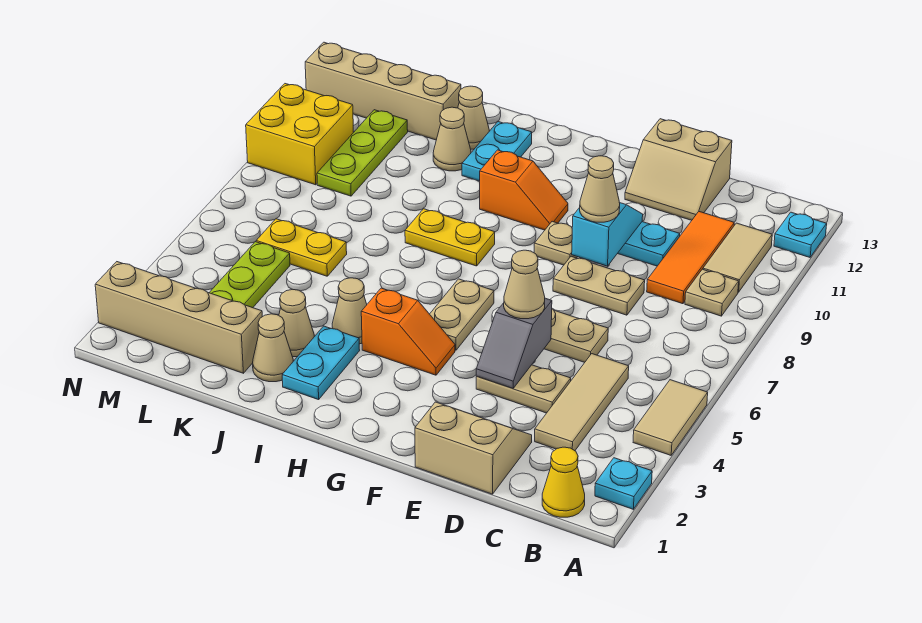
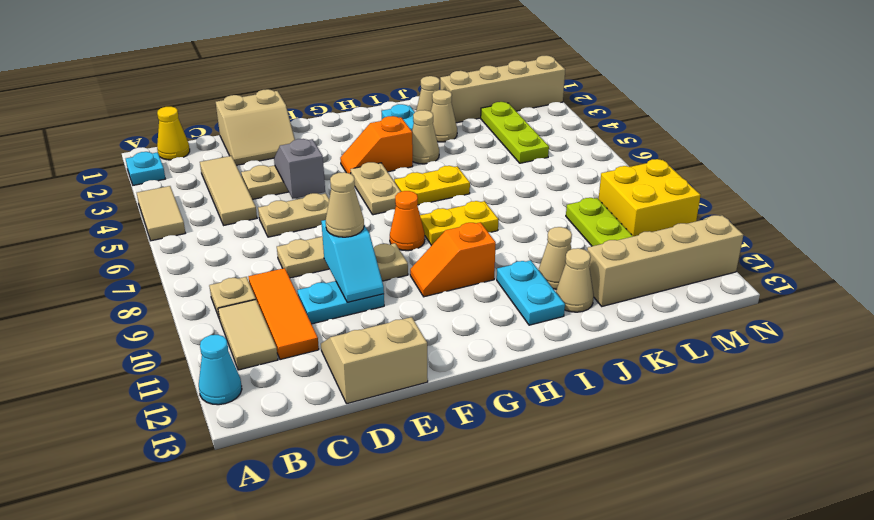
cyan 1x1 plate [774,212,827,257] -> cyan 1x1 cone [199,335,242,405]
tan 1x1 cone [504,250,545,319] -> none
none -> orange 1x1 cone [390,191,425,251]
yellow 1x2 plate [256,219,347,276] -> yellow 1x2 plate moved to [394,166,470,205]

